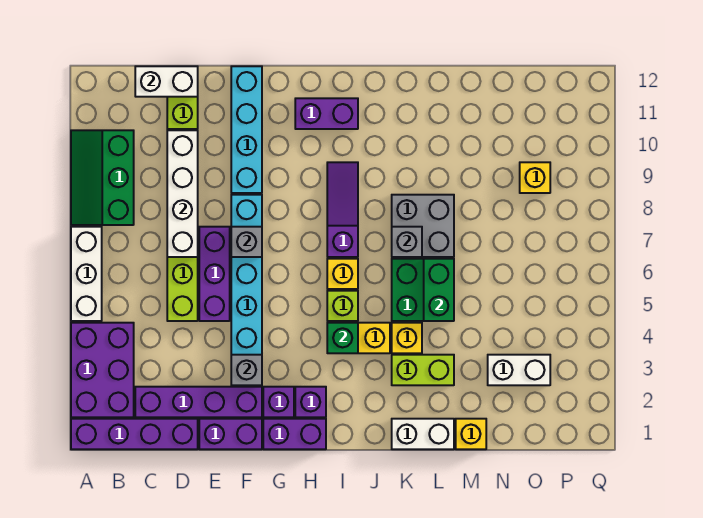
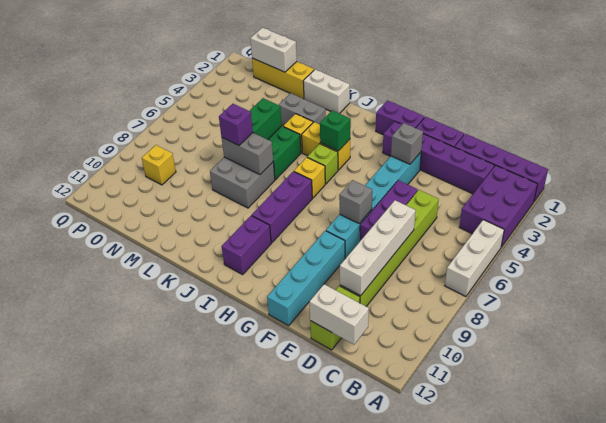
green 2x3 slope [71,130,134,225] -> none
purple 1x1 brick [295,387,326,417] -> purple 1x1 brick moved to [219,104,253,145]
purple 1x2 brick [295,98,358,129] -> purple 1x2 brick turned to [222,216,271,275]
purple 1x3 slope [327,162,358,257] -> purple 1x3 brick [252,171,312,243]
lime 1x2 brick [392,355,454,385] -> grey 1x2 brick [279,93,326,126]
grey 1x1 brick [392,227,422,257] -> grey 1x2 brick [222,133,273,175]
yellow 1x1 brick [456,419,486,449] -> yellow 1x3 brick [252,58,314,99]
white 1x2 brick [488,355,550,385] -> white 1x2 brick moved to [250,28,297,72]

